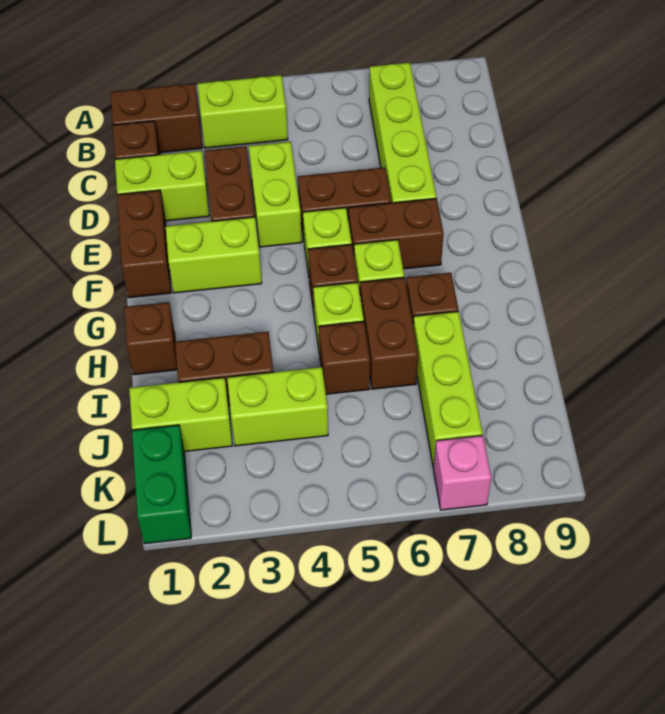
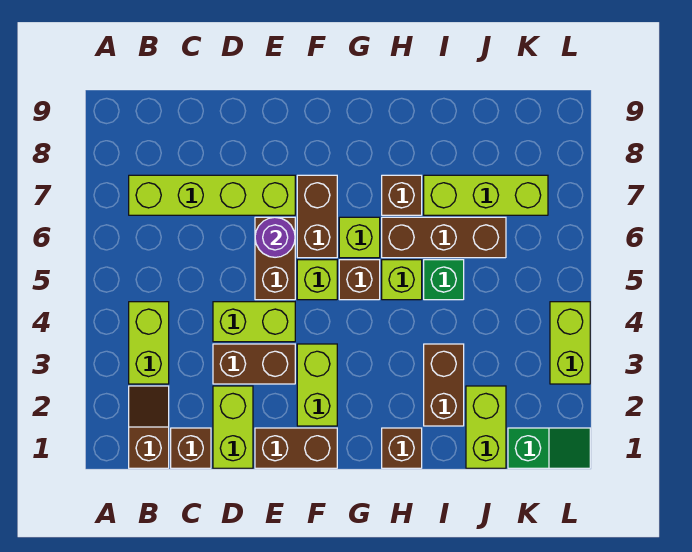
brown 1x2 brick [111,84,203,153] -> brown 1x2 slope [129,386,169,468]
none -> purple 1x1 round brick [255,217,295,257]
brown 1x2 brick [360,277,418,389] -> brown 1x3 brick [382,217,506,258]
brown 1x1 brick [319,321,370,394] -> green 1x1 brick [424,260,464,300]
lime 1x2 brick [227,367,328,446] -> lime 1x2 brick moved to [550,302,590,384]
green 1x2 brick [132,425,191,544] -> green 1x2 slope [508,428,590,468]
pink 1x1 brick [433,435,491,510] -> none

